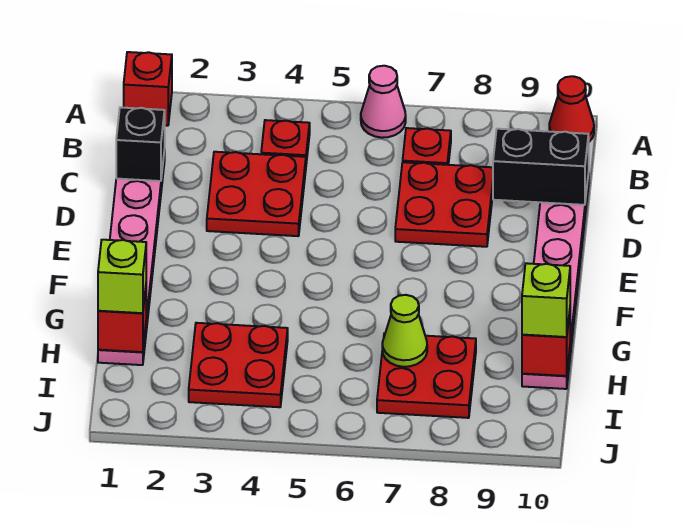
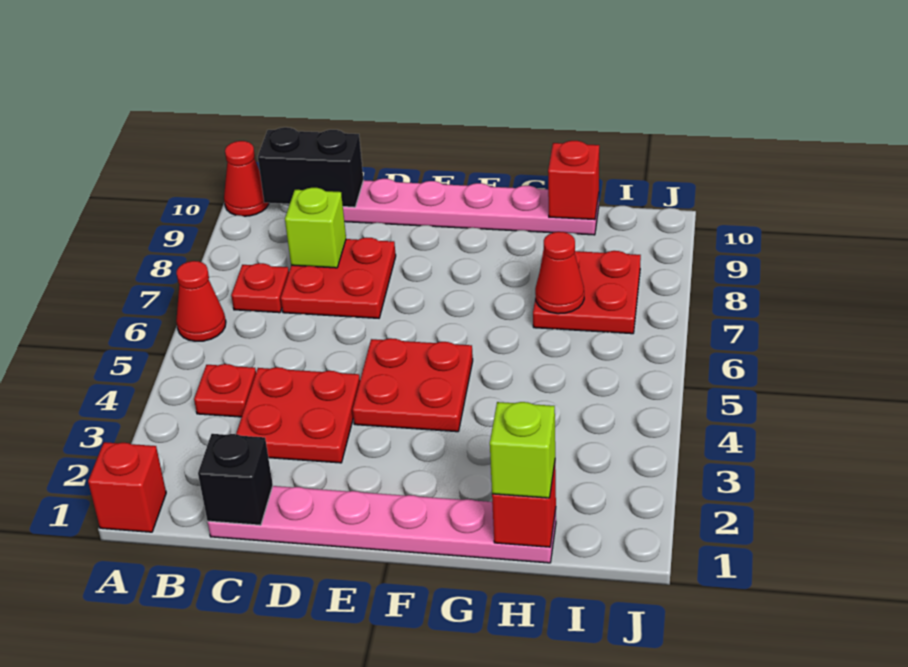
pink 1x1 cone [361,66,406,138] -> red 1x1 cone [176,261,226,341]
black 1x2 brick [493,129,589,205] -> black 1x2 brick turned to [258,127,364,207]
red 2x2 plate [189,323,288,407] -> red 2x2 plate moved to [353,338,473,432]
lime 1x1 cone [382,295,427,367] -> red 1x1 cone [535,232,584,314]
lime 1x1 brick [522,263,570,337] -> lime 1x1 brick moved to [285,188,346,268]

